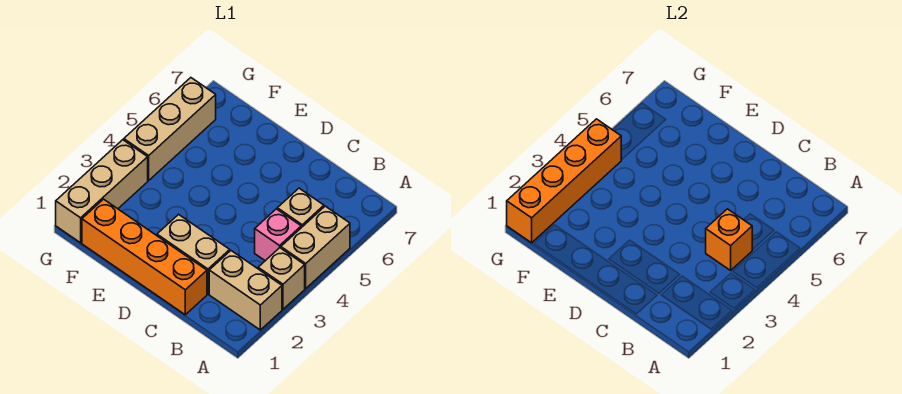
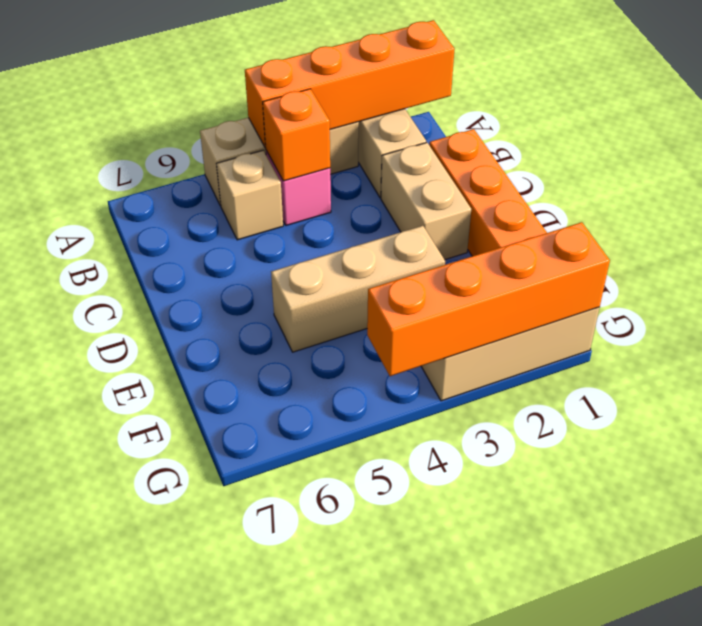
none -> orange 1x4 brick [245,20,454,147]
tan 1x3 brick [124,78,216,180] -> tan 1x3 brick moved to [271,226,445,352]

